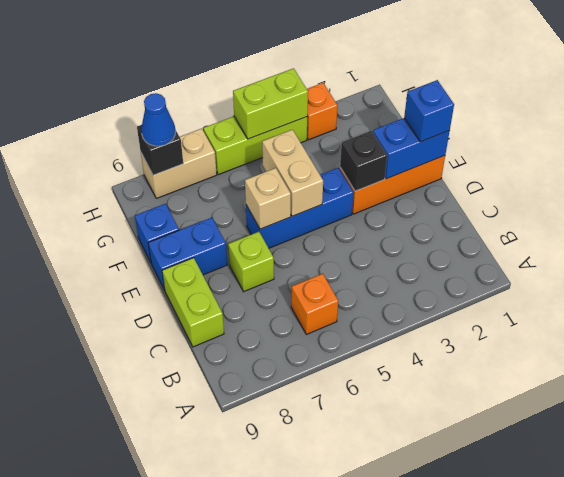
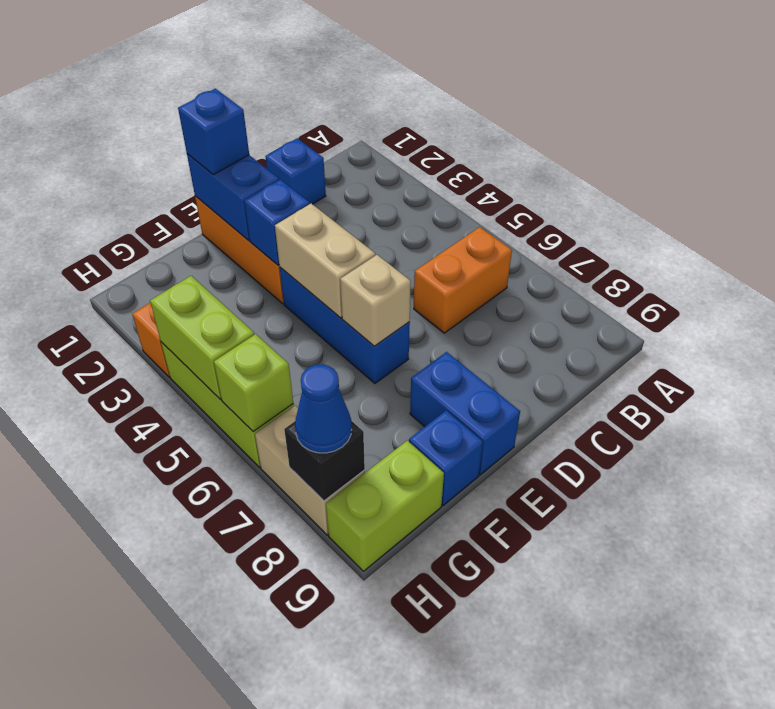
orange 1x1 brick [291,274,338,334] -> orange 1x2 brick [414,227,512,333]
none -> blue 1x1 brick [265,138,326,204]
lime 1x2 brick [162,258,224,347] -> lime 1x2 brick moved to [326,441,444,571]
lime 1x1 brick [228,232,274,292] -> lime 1x1 brick moved to [214,334,293,432]
black 1x1 brick [340,131,387,191] -> blue 1x1 brick [244,179,310,265]
tan 1x2 brick [262,130,323,216] -> tan 1x2 brick turned to [275,204,375,318]

